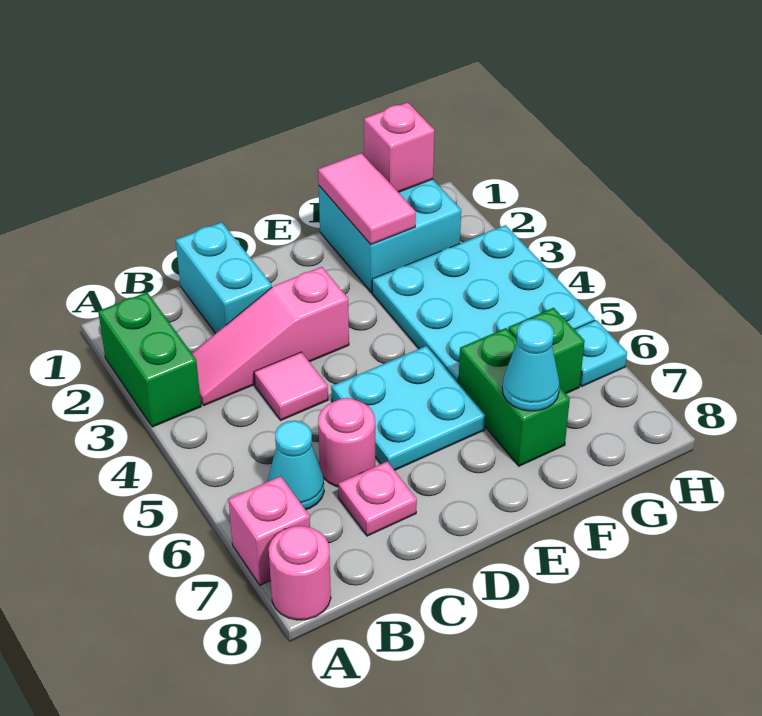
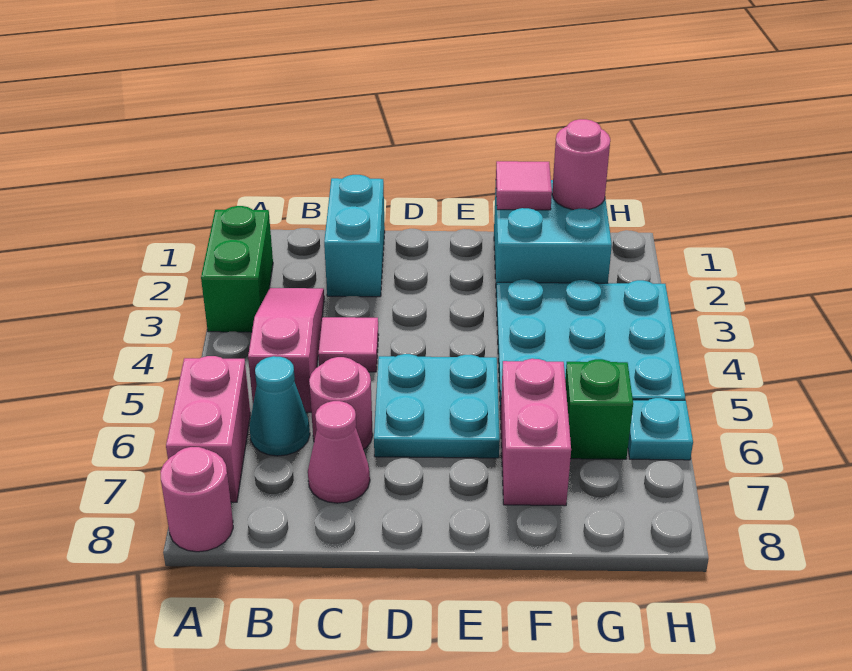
pink 1x1 brick [228,476,310,585] -> pink 1x2 brick [166,356,250,502]
pink 1x3 slope [192,267,349,405] -> pink 1x3 slope turned to [248,288,324,412]
pink 1x1 plate [338,462,417,536] -> pink 1x1 cone [308,401,370,503]
pink 1x2 tile [318,153,416,245] -> pink 1x1 tile [496,161,552,210]
green 1x2 brick [458,328,570,466] -> pink 1x2 brick [500,359,571,506]
cyan 1x1 cone [502,319,560,411] -> none
pink 1x1 brick [364,102,434,192] -> pink 1x1 round brick [552,119,610,210]

